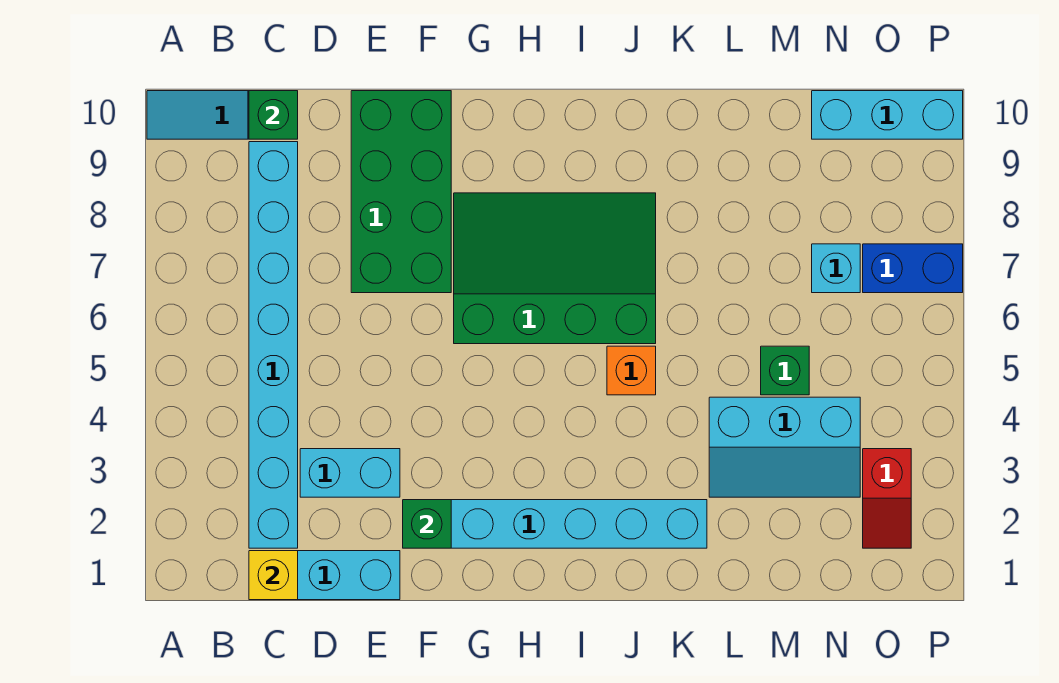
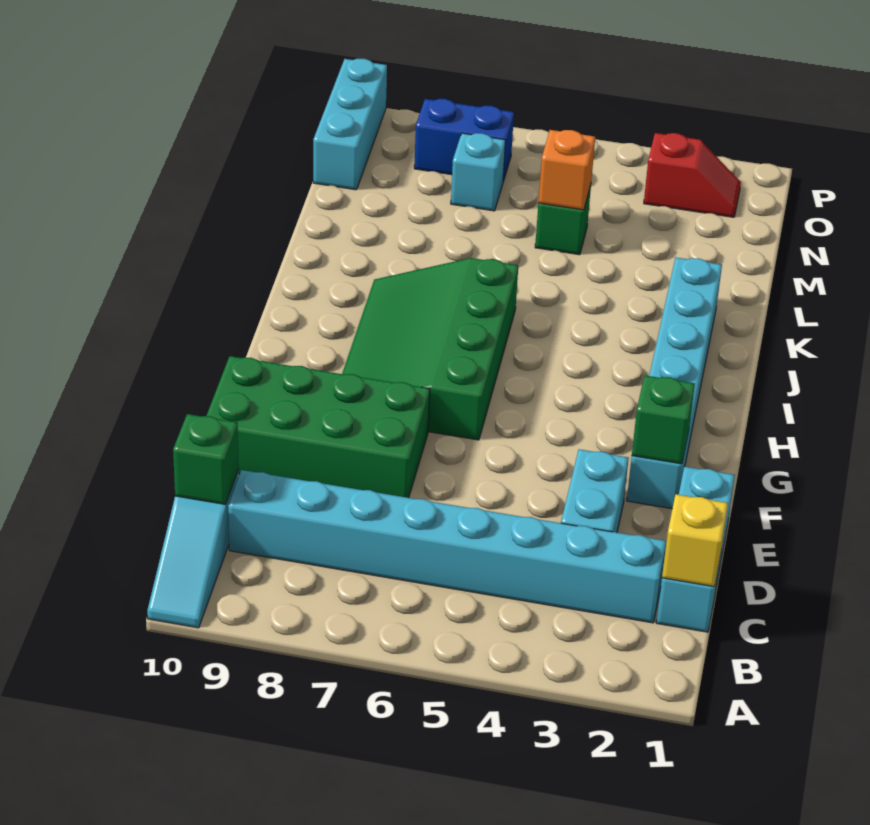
orange 1x1 brick [607,346,656,395] -> orange 1x1 brick moved to [538,130,595,210]
cyan 2x3 slope [709,397,860,497] -> none
blue 1x2 brick [863,244,963,293] -> blue 1x2 brick turned to [414,99,514,181]

